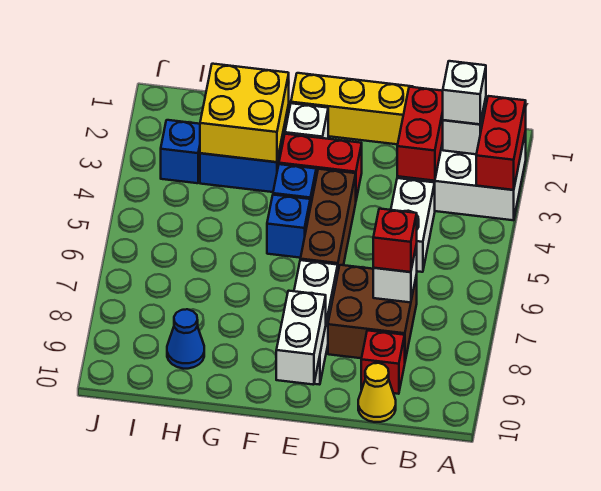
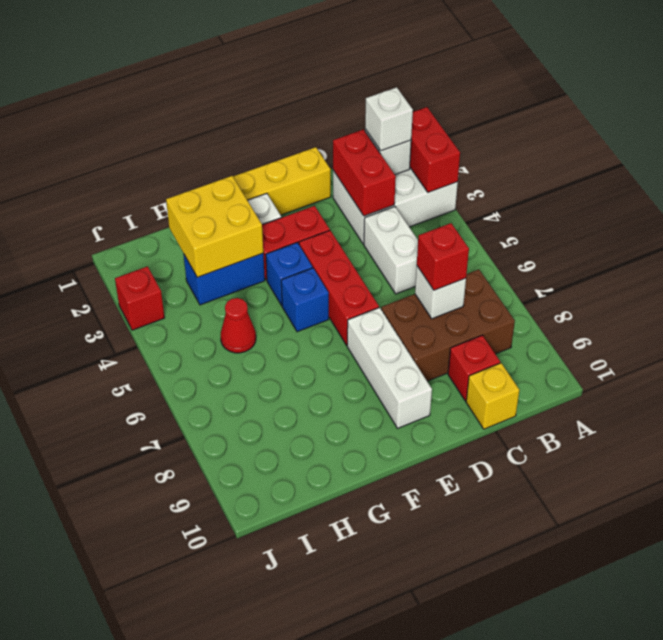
brown 2x2 brick [328,265,417,360] -> brown 2x3 brick [381,269,515,381]
yellow 1x1 cone [358,363,396,422] -> yellow 1x1 brick [466,363,519,429]
brown 1x3 brick [300,169,356,270] -> red 1x3 brick [299,231,379,345]
white 1x2 brick [276,291,326,385] -> none
none -> red 1x1 cone [221,298,256,353]
blue 1x1 cone [167,309,204,369] -> none
blue 1x1 brick [161,120,200,183] -> none
none -> red 1x1 brick [115,266,164,330]

